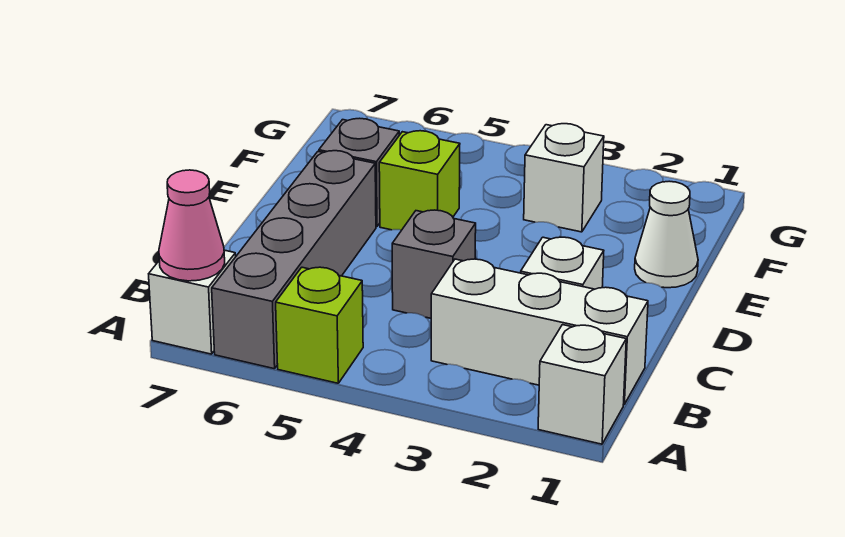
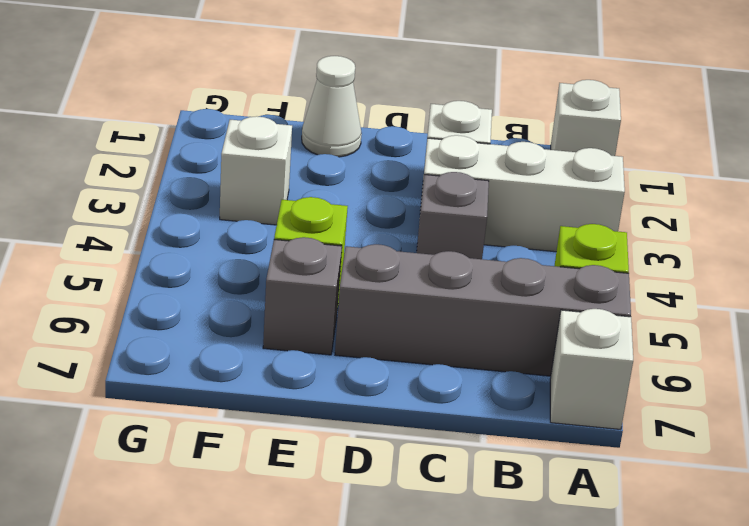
pink 1x1 cone [159,170,225,281] -> none
white 1x3 brick [431,259,648,404] -> white 1x3 brick turned to [420,135,625,252]

